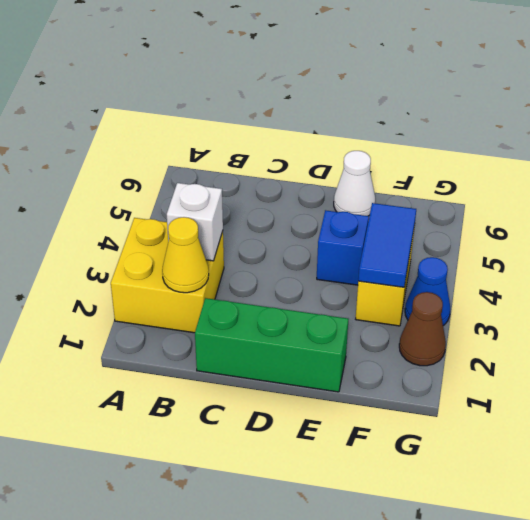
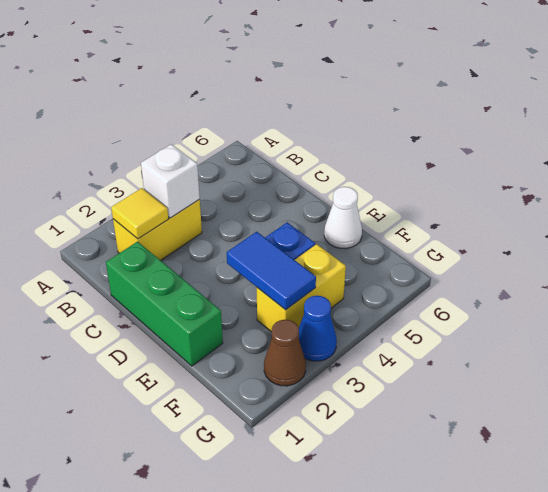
yellow 2x2 brick [111,218,224,333] -> yellow 1x2 brick [113,200,202,260]
yellow 1x1 cone [162,217,209,293] -> yellow 1x1 tile [111,188,168,239]
blue 1x2 tile [358,203,416,287] -> blue 1x2 tile turned to [227,232,316,310]

